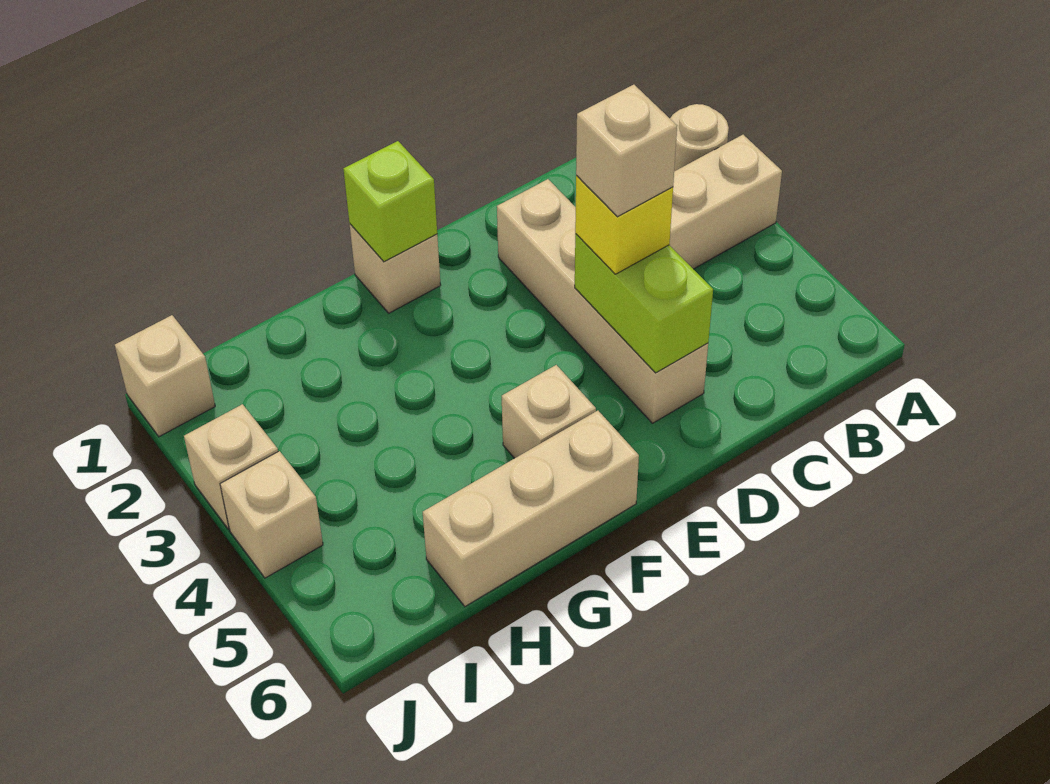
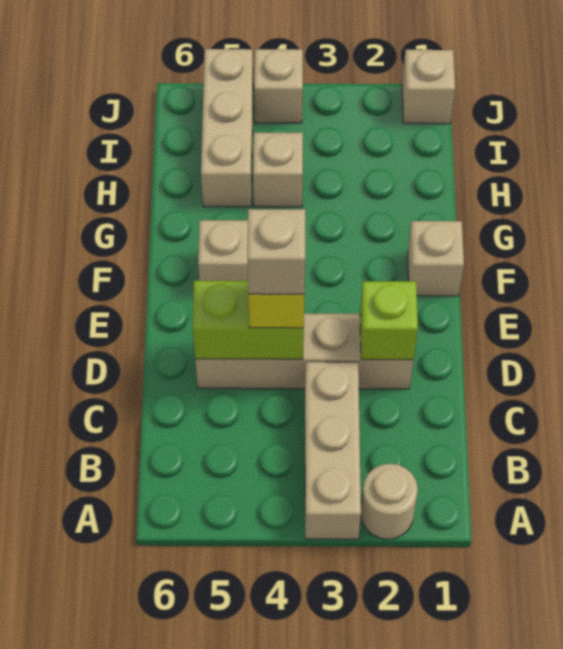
lime 1x1 brick [343,141,437,262] -> lime 1x1 brick moved to [360,281,418,360]
tan 1x3 brick [423,411,639,606] -> tan 1x3 brick moved to [201,49,253,207]
tan 1x1 brick [184,404,278,529] -> tan 1x1 brick moved to [253,132,303,207]

